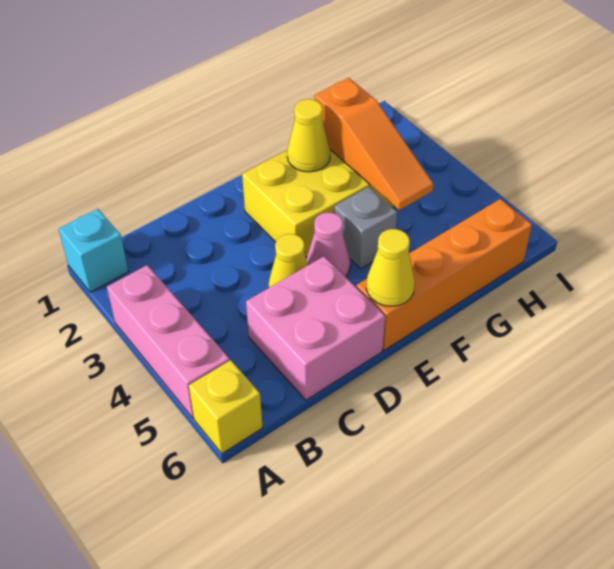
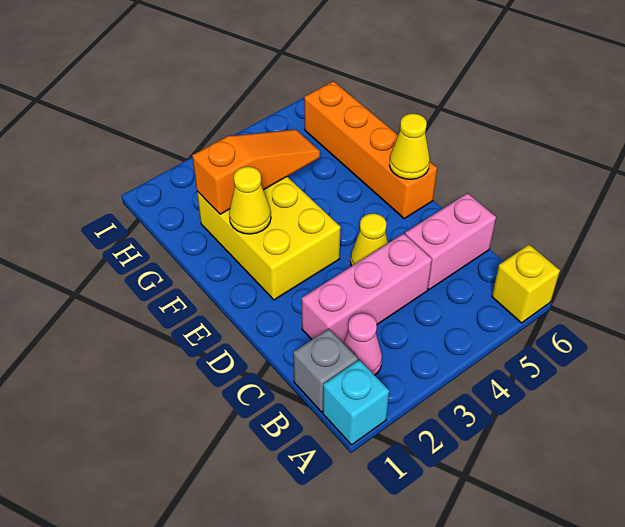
pink 1x3 brick [107,265,230,418] -> pink 1x3 brick moved to [302,233,432,343]
pink 2x2 brick [246,256,385,400] -> pink 1x2 brick [405,193,496,290]
pink 1x1 cone [306,213,350,277] -> pink 1x1 cone moved to [343,313,382,375]
grey 1x1 brick [334,187,397,269] -> grey 1x1 brick moved to [293,329,358,412]

